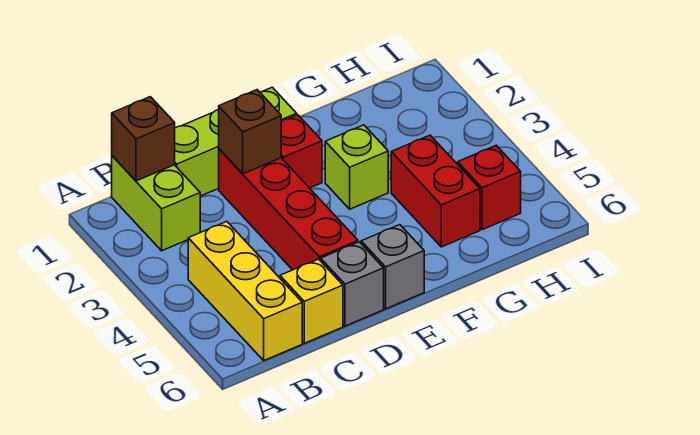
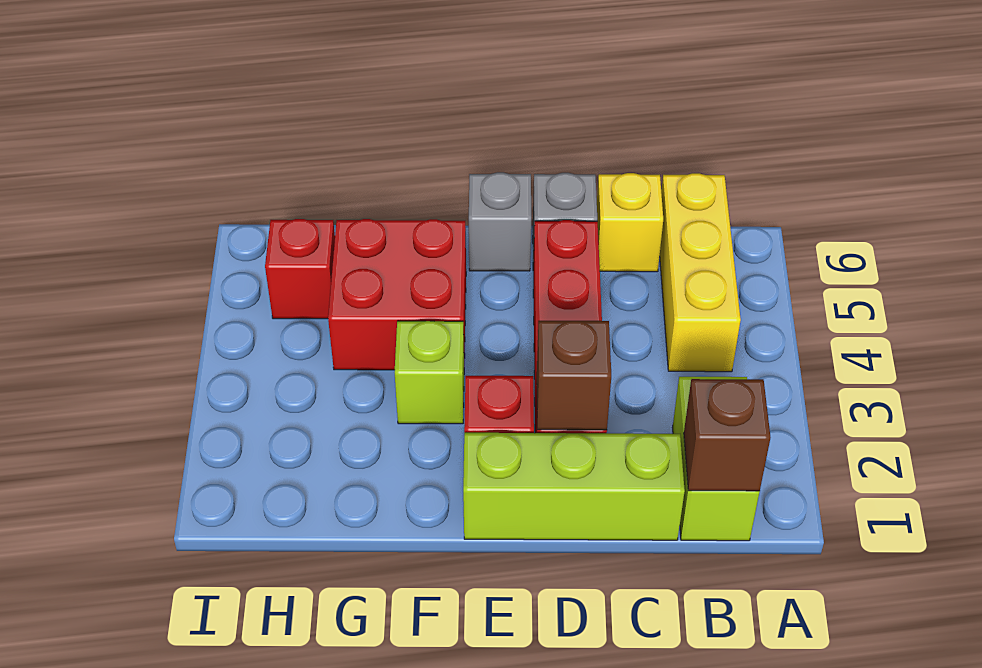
red 1x2 brick [391,135,480,247] -> red 2x2 brick [328,219,466,370]

